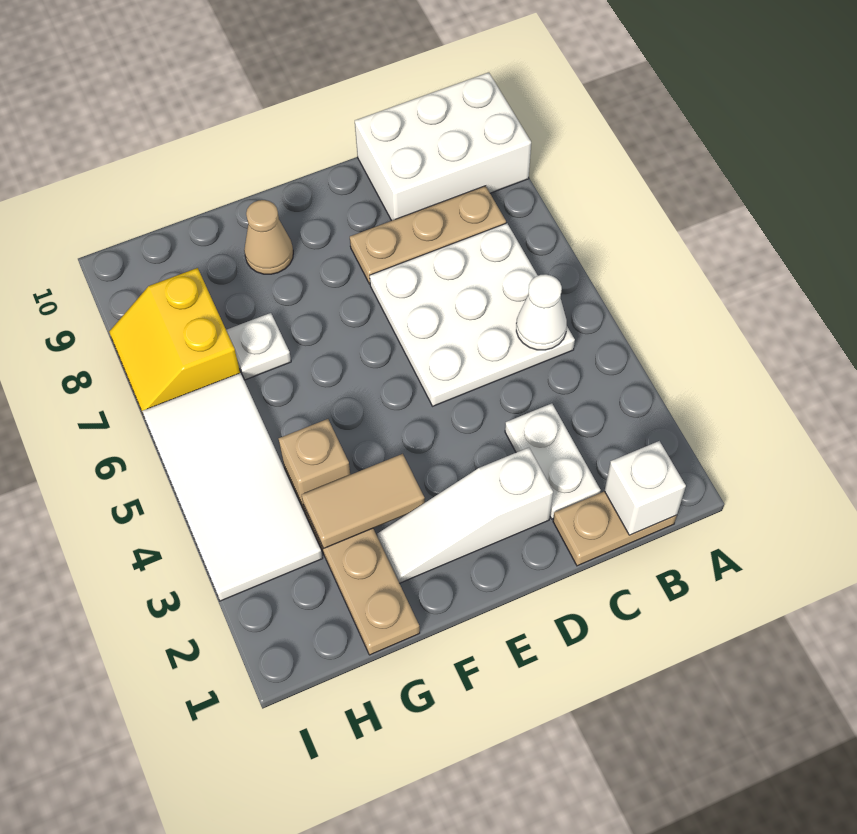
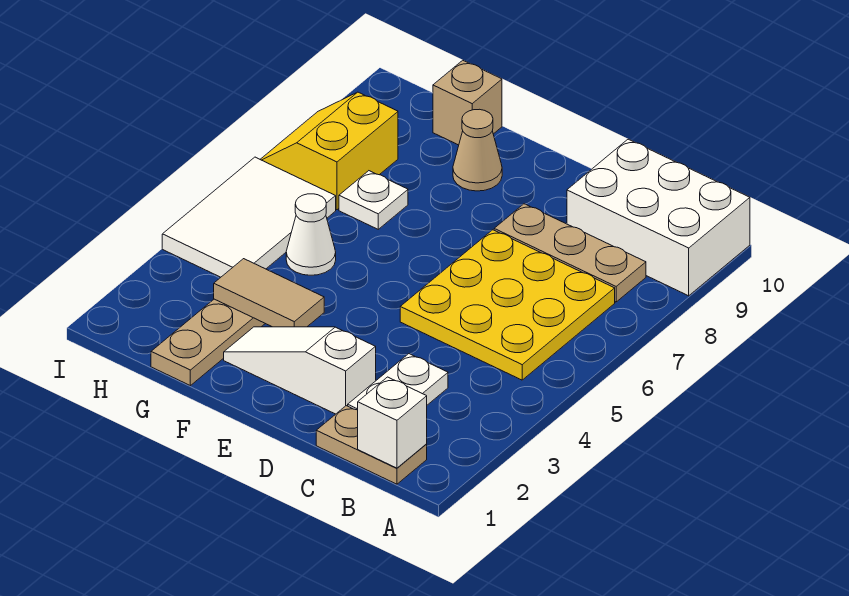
white 3x3 plate [370,223,575,406] -> yellow 3x3 plate [400,230,615,380]
white 1x1 cone [516,274,567,350] -> white 1x1 cone moved to [286,194,336,275]
tan 1x1 brick [279,419,350,511] -> tan 1x1 brick moved to [433,60,502,145]
white 2x4 tile [142,373,323,601] -> white 2x3 tile [162,157,336,277]

